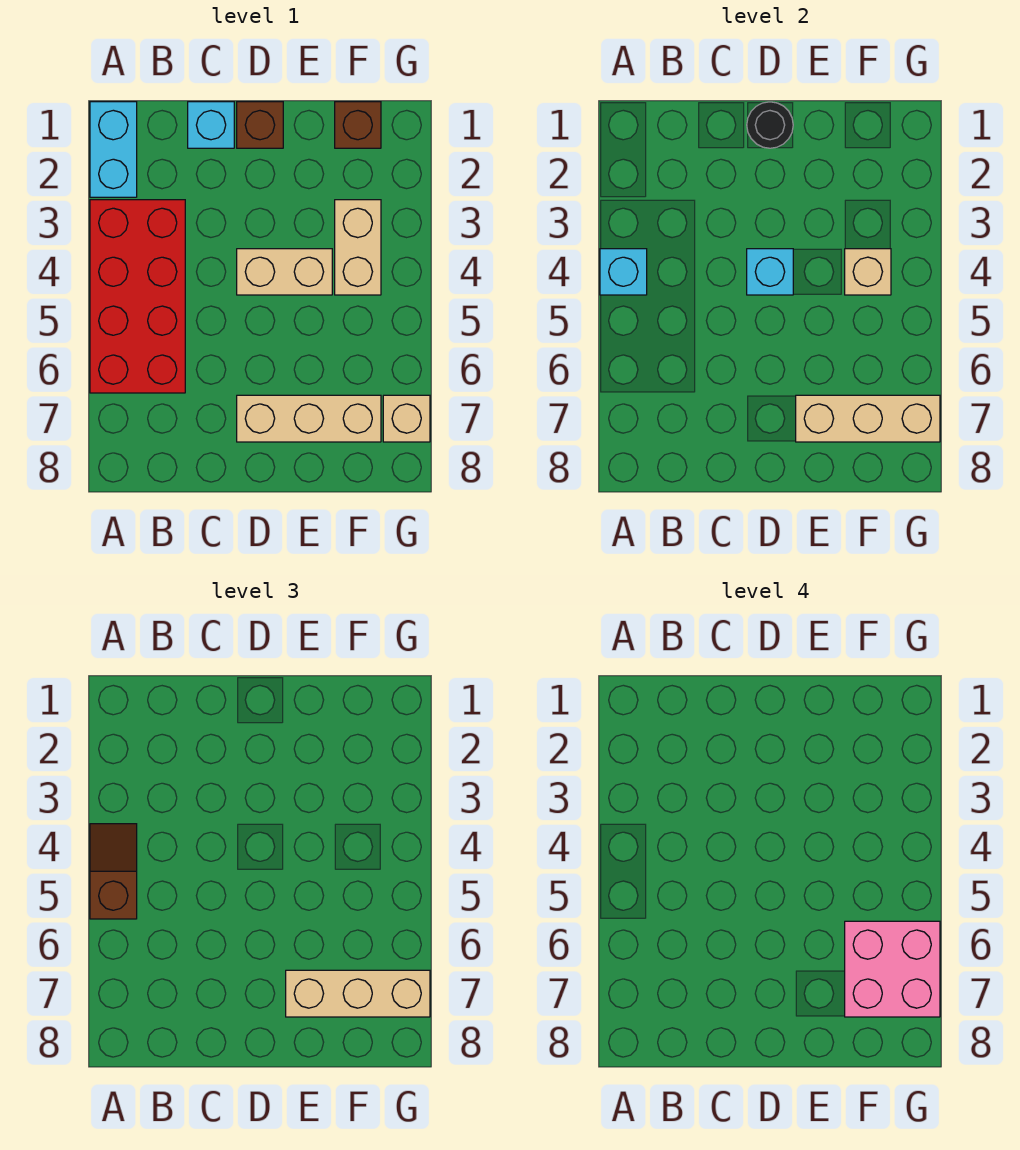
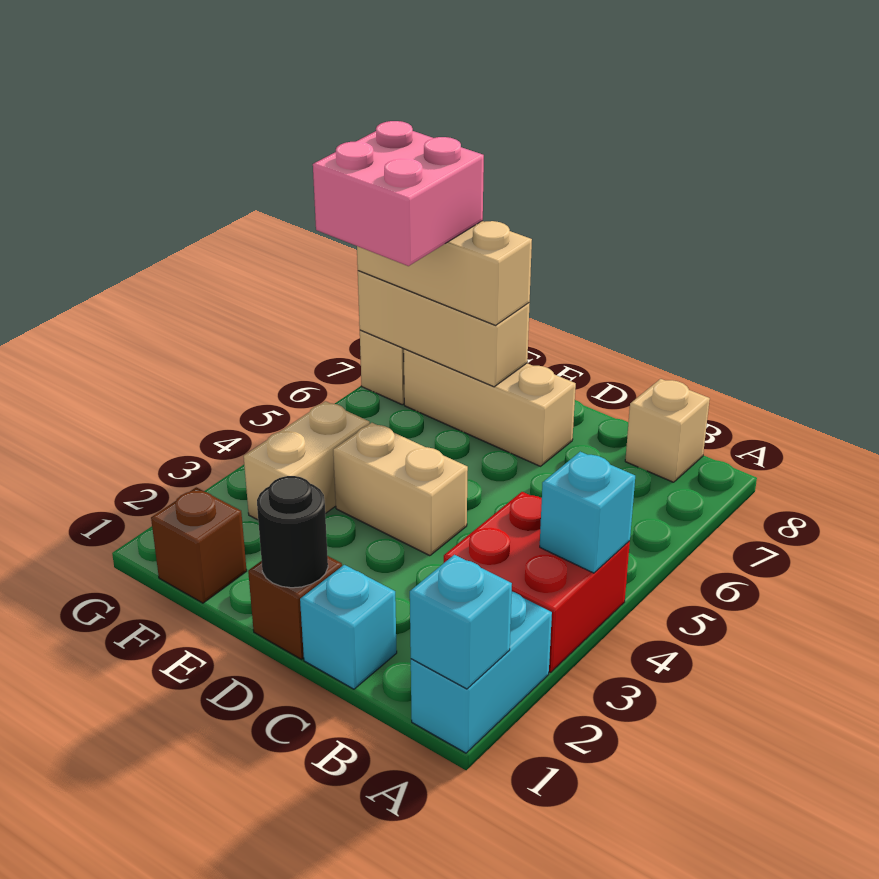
red 2x4 brick [90,200,185,393] -> red 2x2 brick [444,492,630,673]
brown 1x2 slope [90,824,137,919] -> none
cyan 1x1 brick [747,249,793,295] -> cyan 1x1 brick moved to [410,555,512,689]
tan 1x1 brick [845,249,891,295] -> tan 1x1 brick moved to [625,379,710,482]

